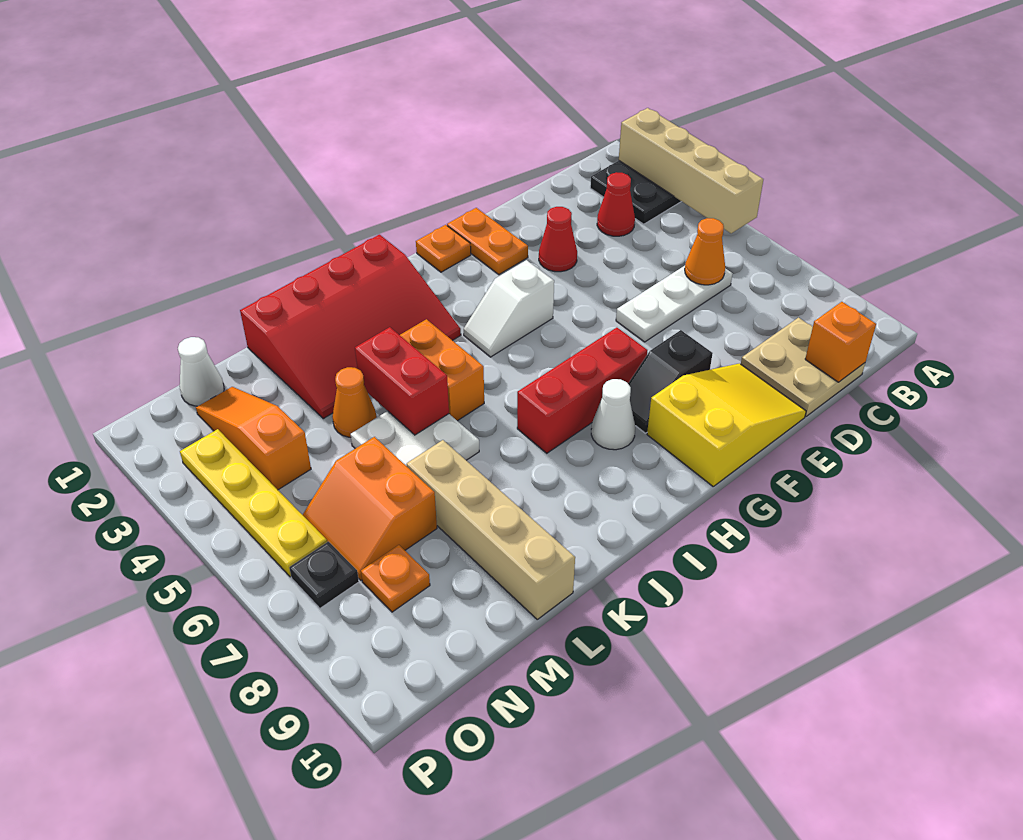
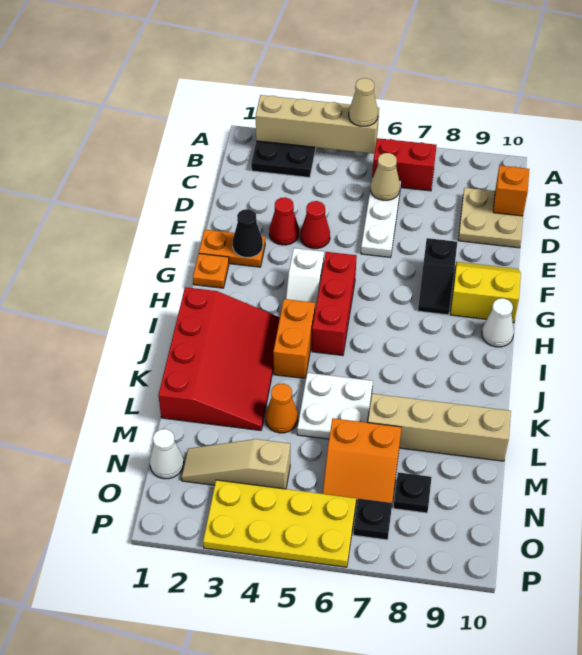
none -> tan 1x1 cone [349,78,378,126]
red 1x1 cone [597,172,635,236] -> red 1x1 cone moved to [300,201,330,249]
orange 1x1 cone [685,218,725,285] -> tan 1x1 cone [371,153,400,200]
yellow 2x3 slope [647,363,806,486] -> yellow 2x2 slope [450,262,521,323]
none -> black 1x1 cone [233,209,263,257]
red 1x3 brick [517,328,648,453] -> red 1x3 brick moved to [312,252,357,356]
white 1x1 cone [591,379,635,450] -> white 1x1 cone moved to [482,298,514,347]
orange 1x2 brick [400,319,484,421] -> orange 1x2 brick turned to [273,299,315,379]
red 1x2 brick [355,327,449,435] -> red 1x2 brick moved to [372,138,437,191]
orange 1x3 slope [196,387,311,490] -> tan 1x3 slope [181,439,290,489]
orange 1x1 plate [361,545,430,612] -> black 1x1 plate [394,472,432,513]
yellow 1x4 plate [180,429,327,577] -> yellow 2x4 plate [203,480,356,567]

